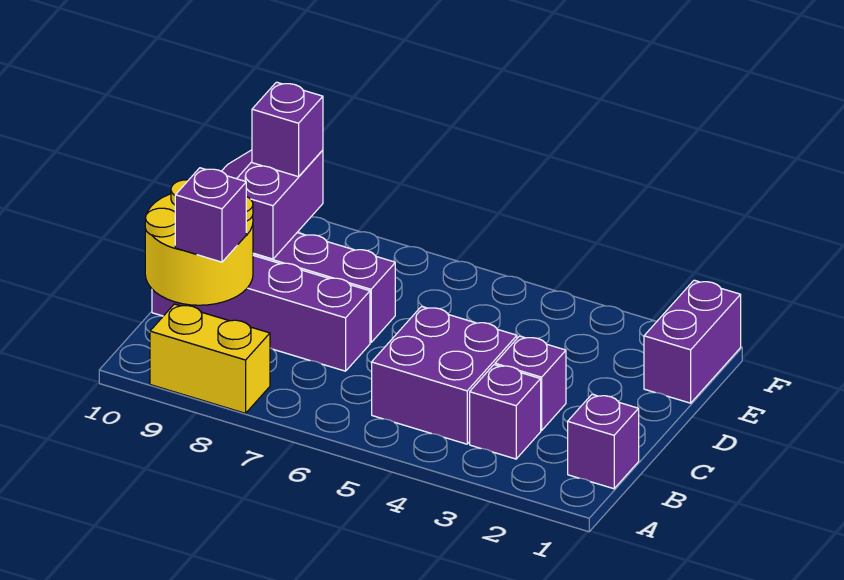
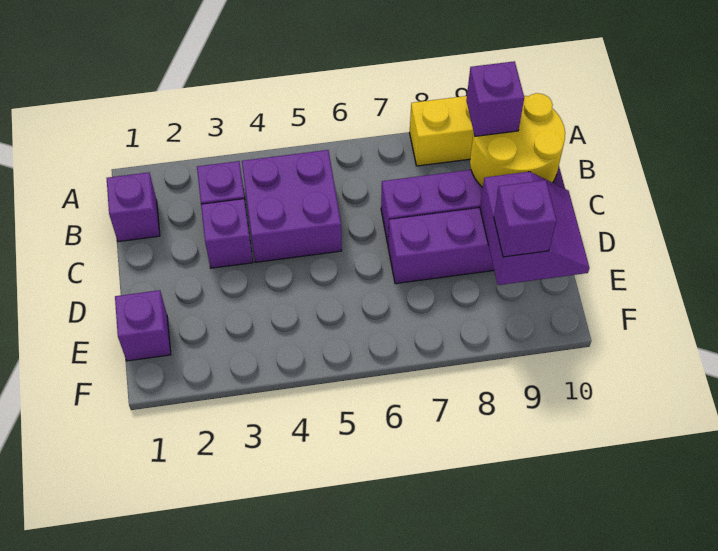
purple 1x2 brick [644,280,741,403] -> purple 1x1 brick [115,290,171,361]

